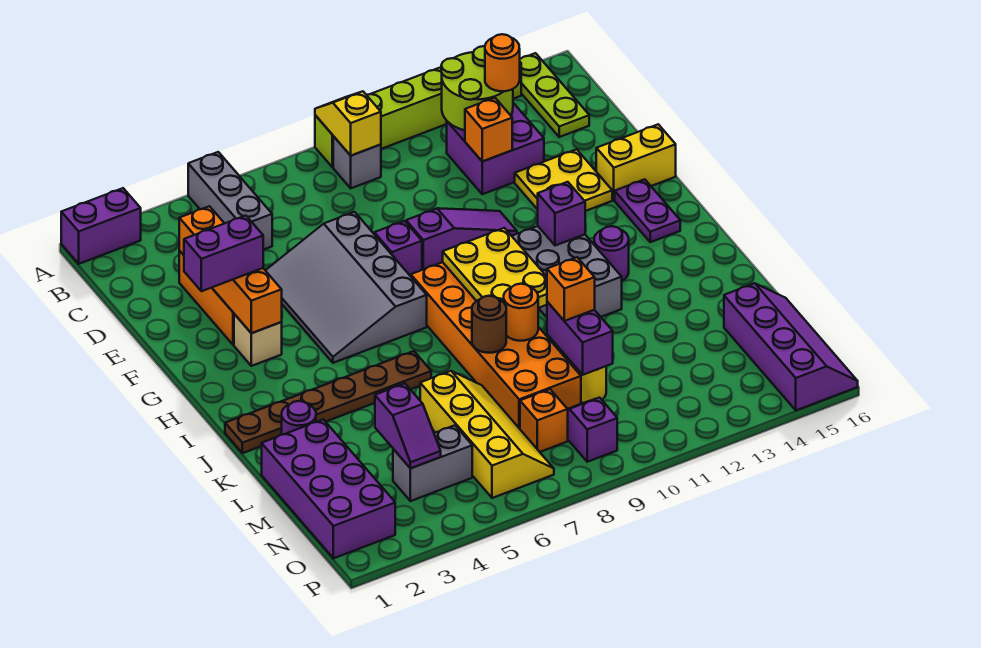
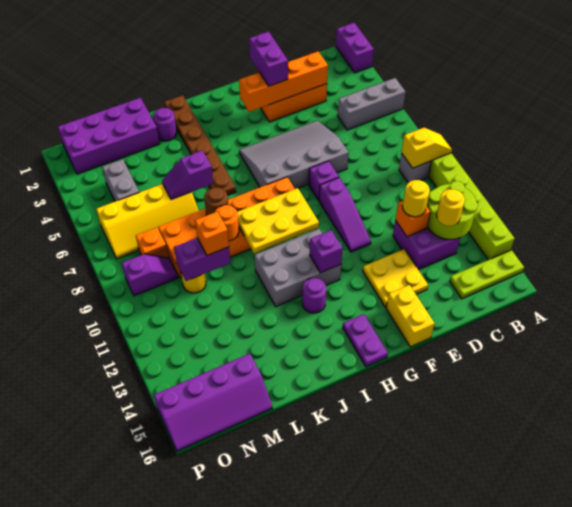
orange 1x1 round brick [485,34,520,91] -> yellow 1x1 round brick [437,189,465,226]
none -> yellow 1x1 round brick [403,180,430,217]
tan 1x1 brick [234,314,282,366] -> none
purple 1x2 plate [615,179,680,242] -> purple 1x2 plate turned to [343,314,388,367]
purple 1x2 slope [375,384,441,468] -> purple 1x2 slope moved to [162,150,213,200]

